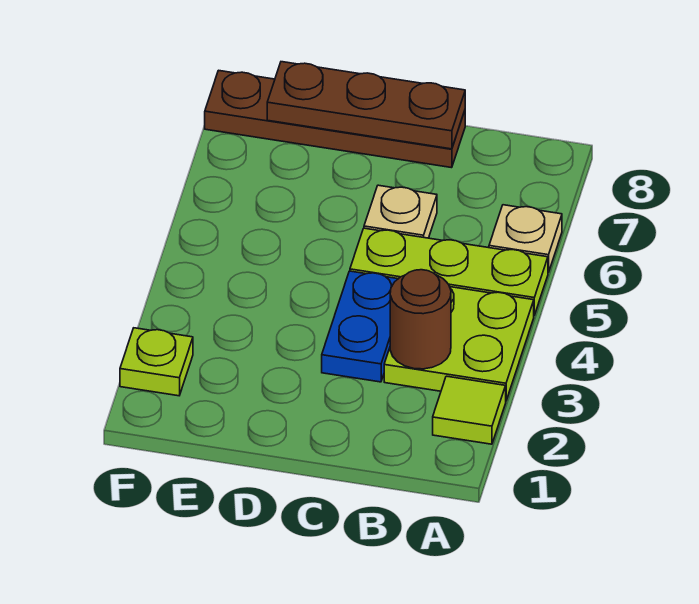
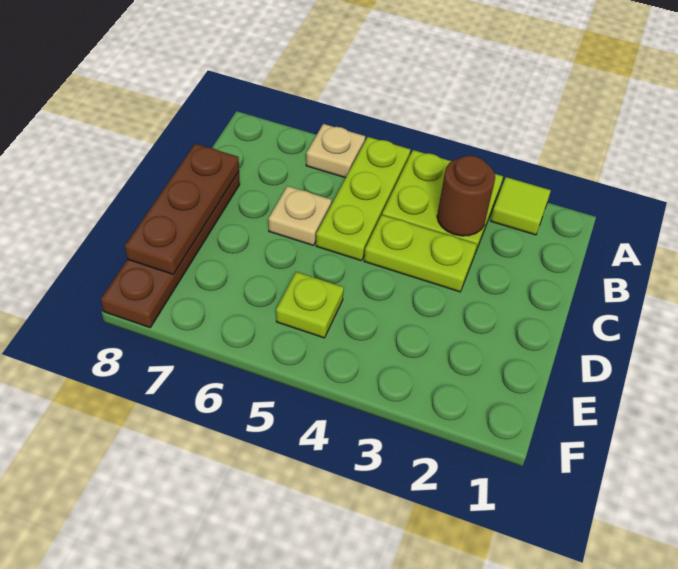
blue 1x2 plate [322,271,398,382] -> lime 1x2 plate [364,215,477,292]
lime 1x1 plate [120,328,193,396] -> lime 1x1 plate moved to [276,272,344,338]

